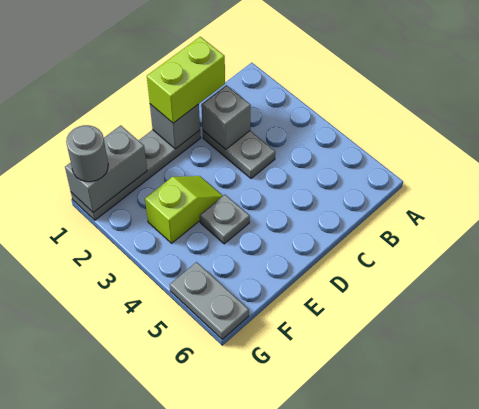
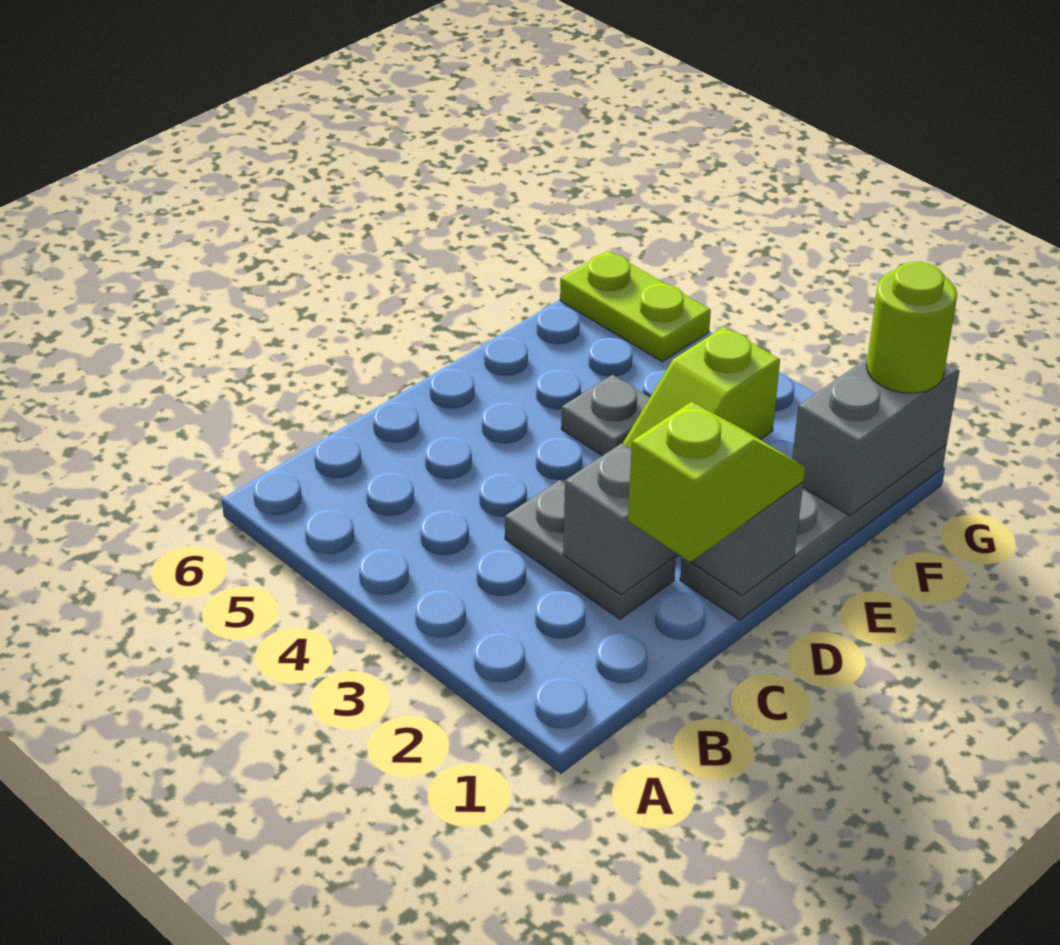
lime 1x2 brick [147,37,225,123] -> lime 1x2 slope [628,402,805,562]
grey 1x1 round brick [66,125,108,182] -> lime 1x1 round brick [866,262,957,393]
grey 1x2 plate [170,262,249,339] -> lime 1x2 plate [560,251,711,362]

